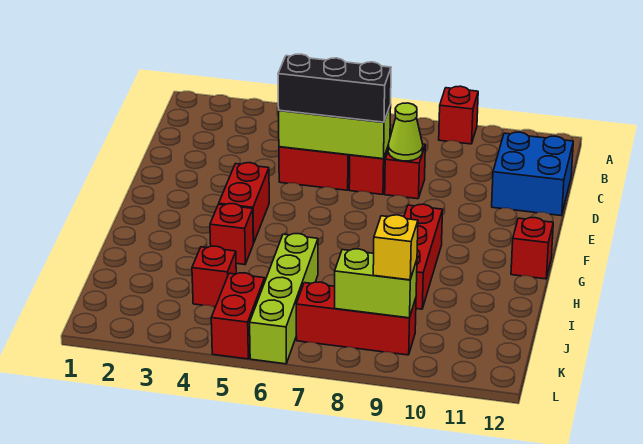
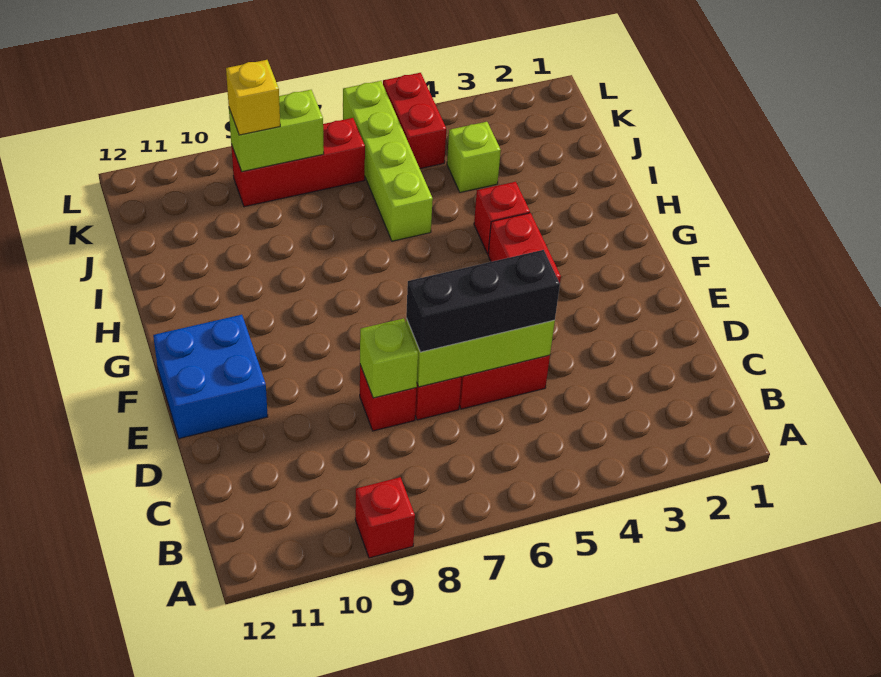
blue 2x2 brick [492,132,573,216] -> blue 2x2 brick moved to [153,315,268,439]
lime 1x1 cone [388,103,423,161] -> lime 1x1 brick [360,318,418,398]
red 1x3 brick [404,204,443,309] -> none
red 1x1 brick [511,218,553,279] -> none
red 1x1 brick [192,246,236,307] -> lime 1x1 brick [447,122,501,192]

